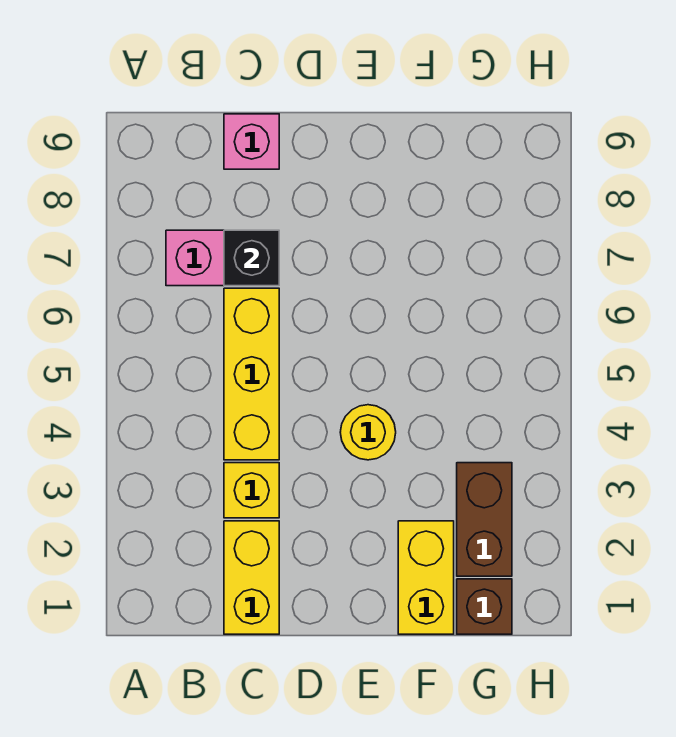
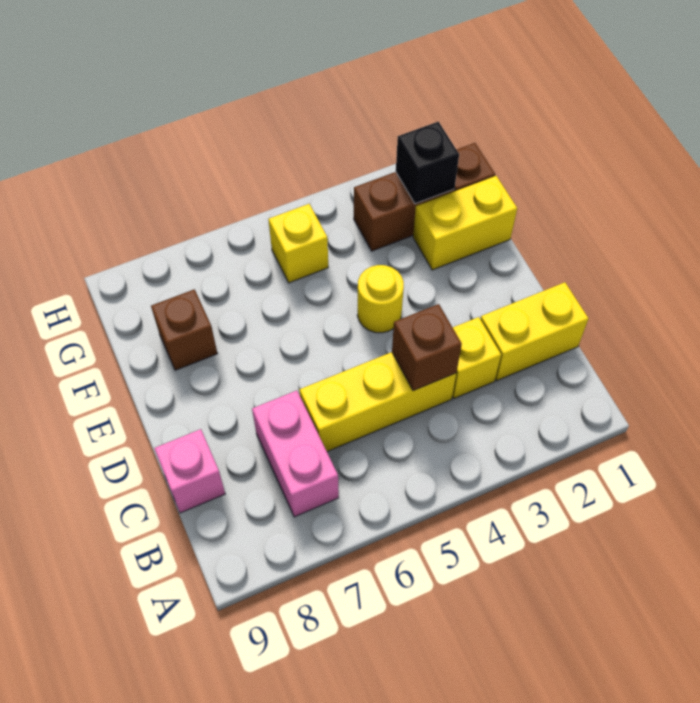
none -> brown 1x1 brick [392,304,462,391]
black 1x1 brick [224,230,279,286] -> black 1x1 brick moved to [396,122,459,204]
none -> brown 1x1 brick [151,289,217,370]
none -> yellow 1x1 brick [268,204,328,283]

